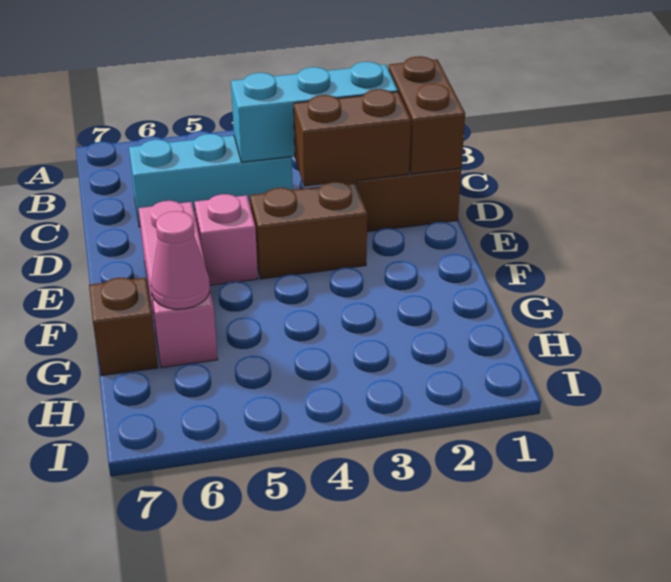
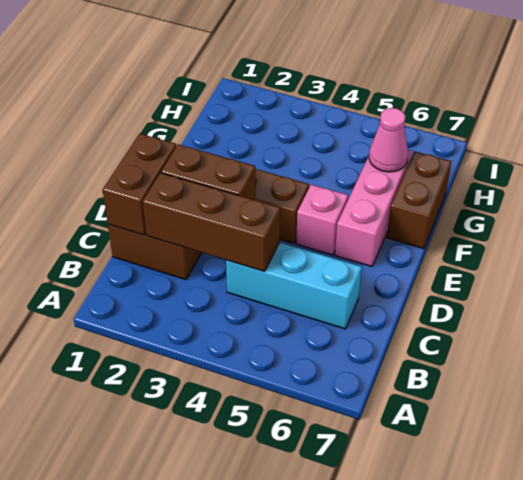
cyan 1x3 brick [231,62,398,162] -> brown 1x3 brick [143,173,280,271]
brown 1x1 brick [89,278,158,376] -> brown 1x2 brick [387,151,451,249]

